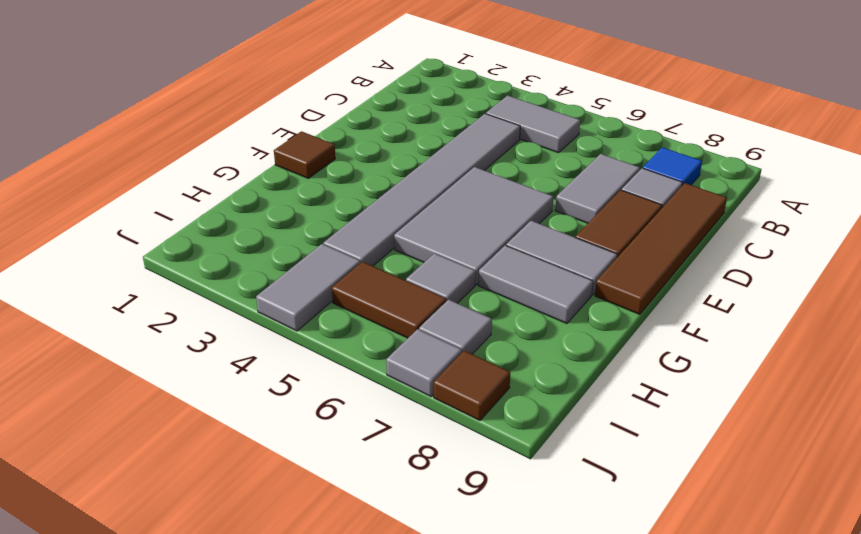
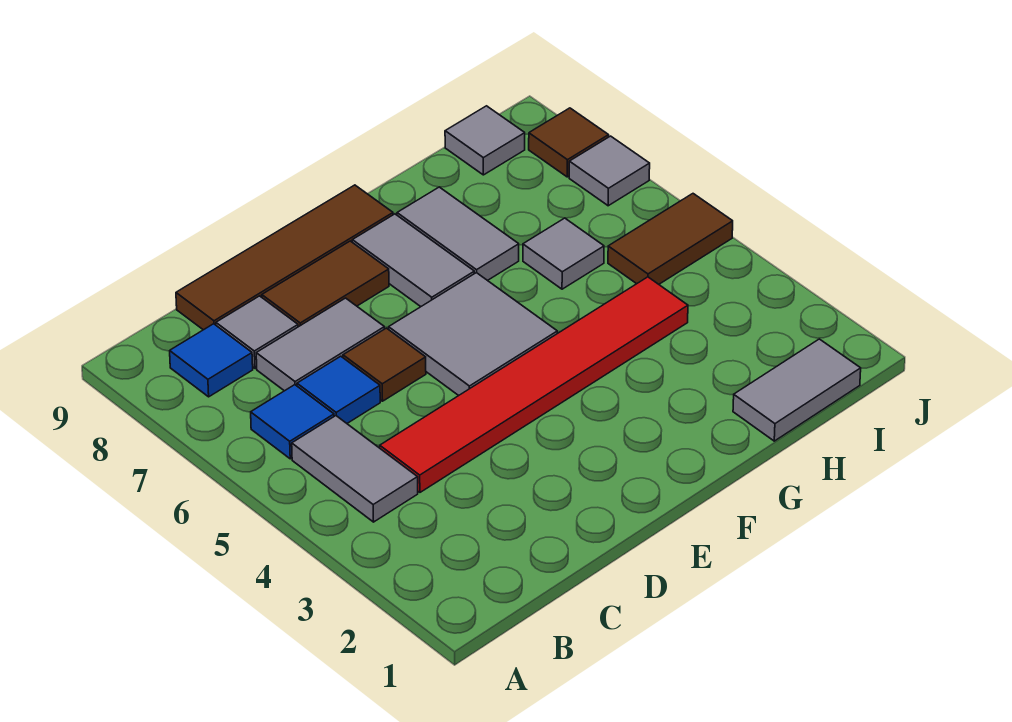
none -> blue 1x1 tile [251,385,334,459]
grey 1x6 tile [323,114,520,266] -> red 1x6 tile [380,277,688,492]
none -> blue 1x1 tile [297,356,380,423]
grey 2x3 tile [394,167,553,285] -> grey 2x2 tile [389,273,557,396]
brown 1x1 tile [274,131,335,178] -> brown 1x1 tile moved to [343,328,426,401]
grey 1x2 tile [256,244,361,331] -> grey 1x2 tile moved to [733,339,861,441]
brown 1x2 tile [332,262,446,338] -> brown 1x2 tile turned to [608,194,733,284]
grey 1x1 tile [419,300,492,354] -> grey 1x1 tile moved to [445,106,525,175]

